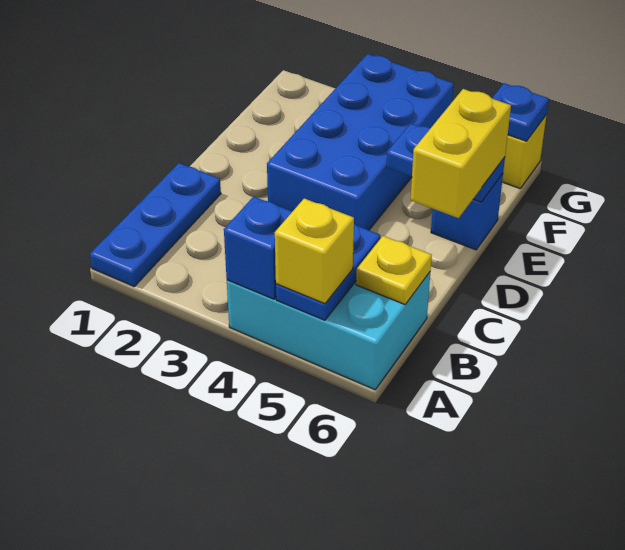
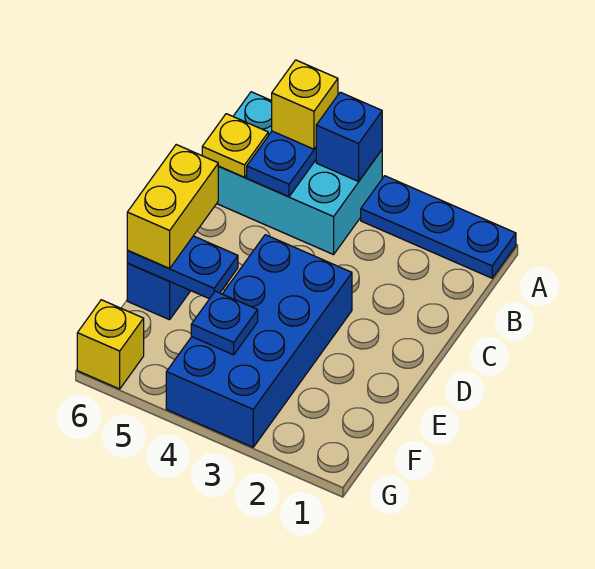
blue 1x3 plate [90,163,221,286] -> blue 1x3 plate turned to [361,176,516,278]
blue 1x1 plate [492,83,549,141] -> blue 1x1 plate moved to [191,291,258,355]

